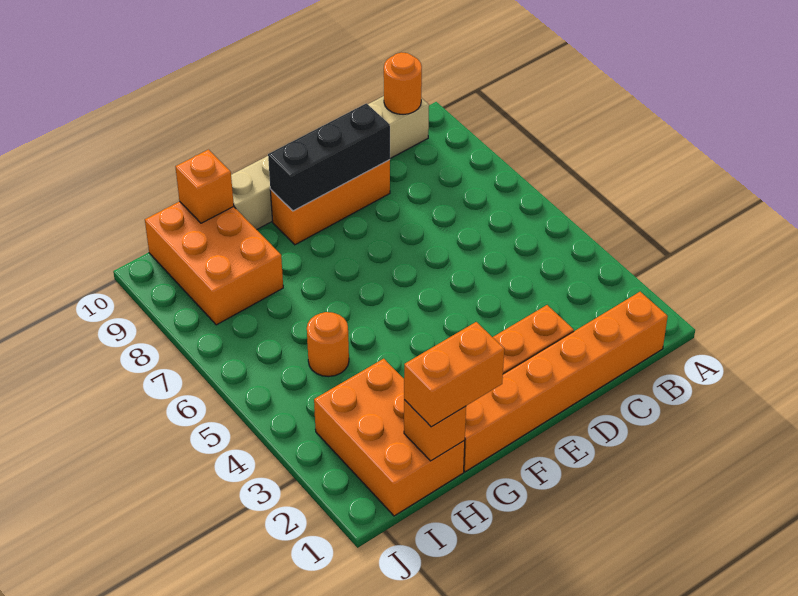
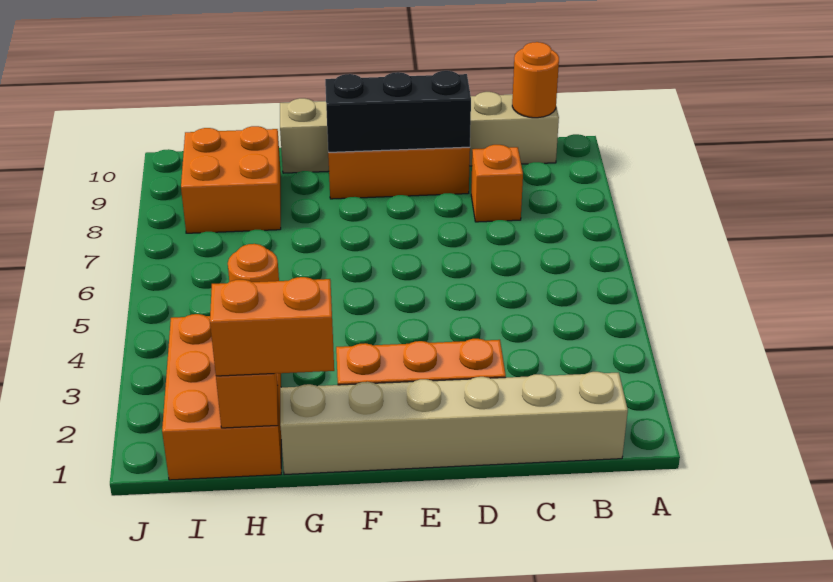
orange 1x6 brick [464,292,668,472] -> tan 1x6 brick [280,372,628,475]
orange 2x3 brick [145,201,283,325] -> orange 2x2 brick [181,126,281,233]
orange 1x1 brick [175,150,234,223] -> orange 1x1 brick moved to [471,145,523,222]

